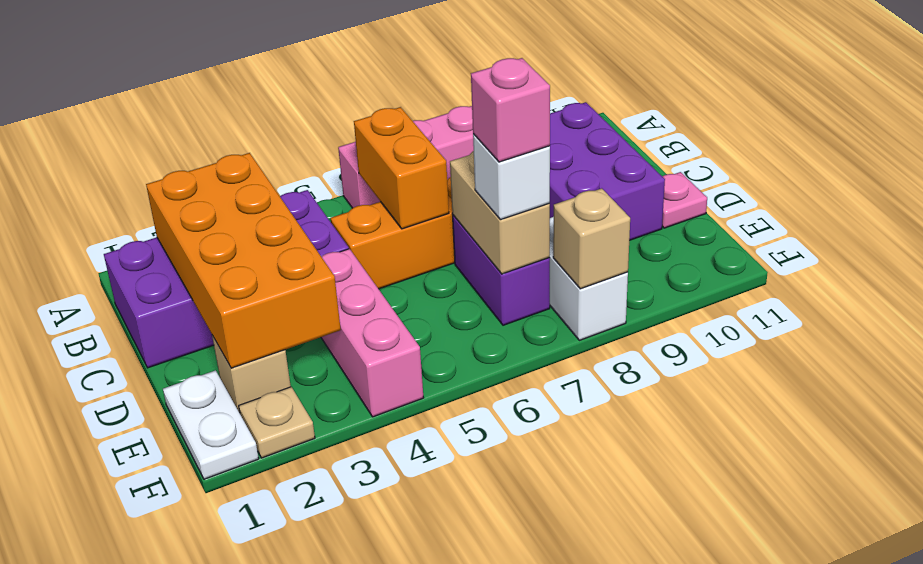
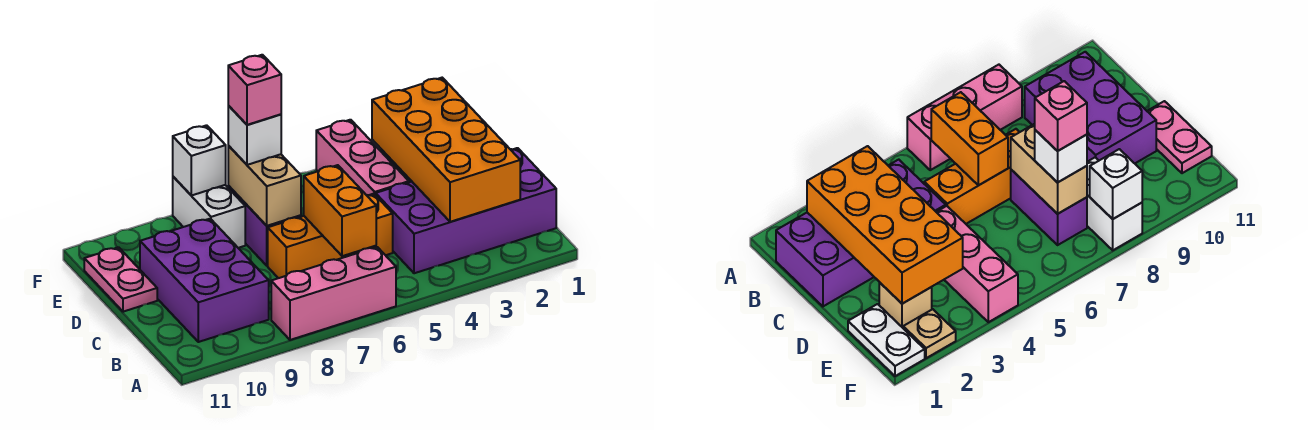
pink 1x1 plate [662,172,707,228] -> pink 1x2 plate [84,247,157,312]
tan 1x1 brick [553,188,630,289] -> white 1x1 brick [173,125,226,196]

